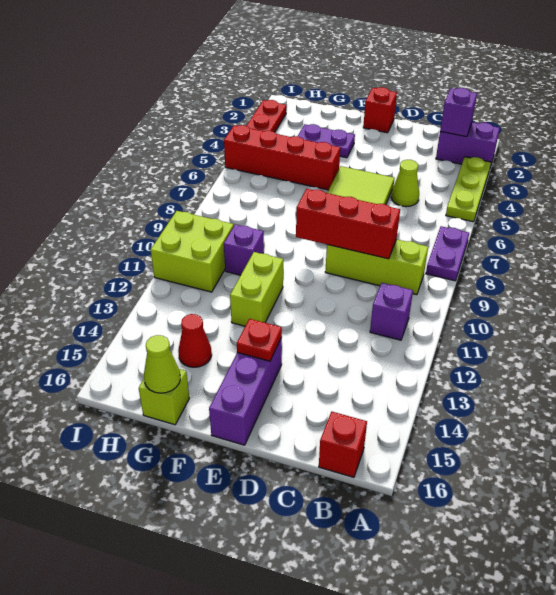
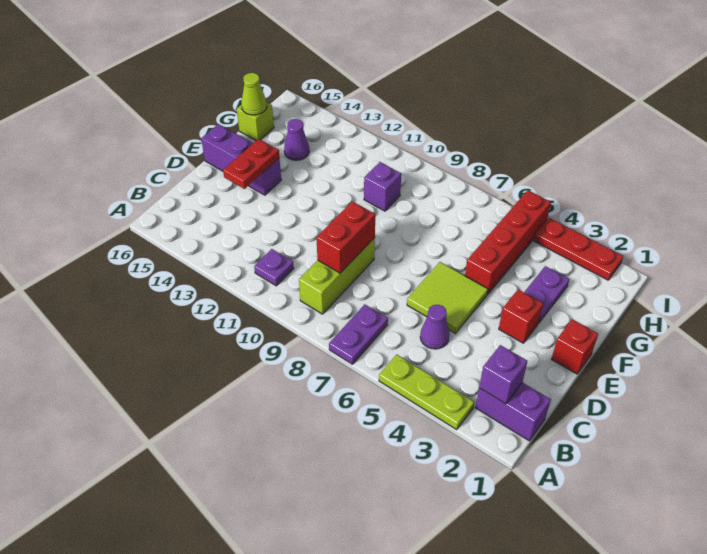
purple 1x2 brick [436,122,500,167] -> purple 1x2 brick turned to [476,383,551,441]
purple 1x2 plate [426,226,469,281] -> purple 1x2 plate turned to [329,304,388,364]
purple 1x1 brick [370,283,413,340] -> purple 1x1 plate [254,249,294,286]
red 1x1 brick [319,412,367,477] -> red 1x1 brick moved to [499,289,543,343]
lime 1x1 cone [391,160,419,207] -> purple 1x1 cone [420,305,450,349]
red 1x3 brick [296,189,400,259] -> red 1x2 brick [316,201,375,273]
red 1x1 plate [237,319,282,361] -> red 1x2 plate [223,139,279,189]
lime 1x2 brick [230,252,283,326] -> none
red 1x1 cone [178,314,212,367] -> purple 1x1 cone [284,119,309,160]
lime 2x2 brick [151,211,234,292] -> none

